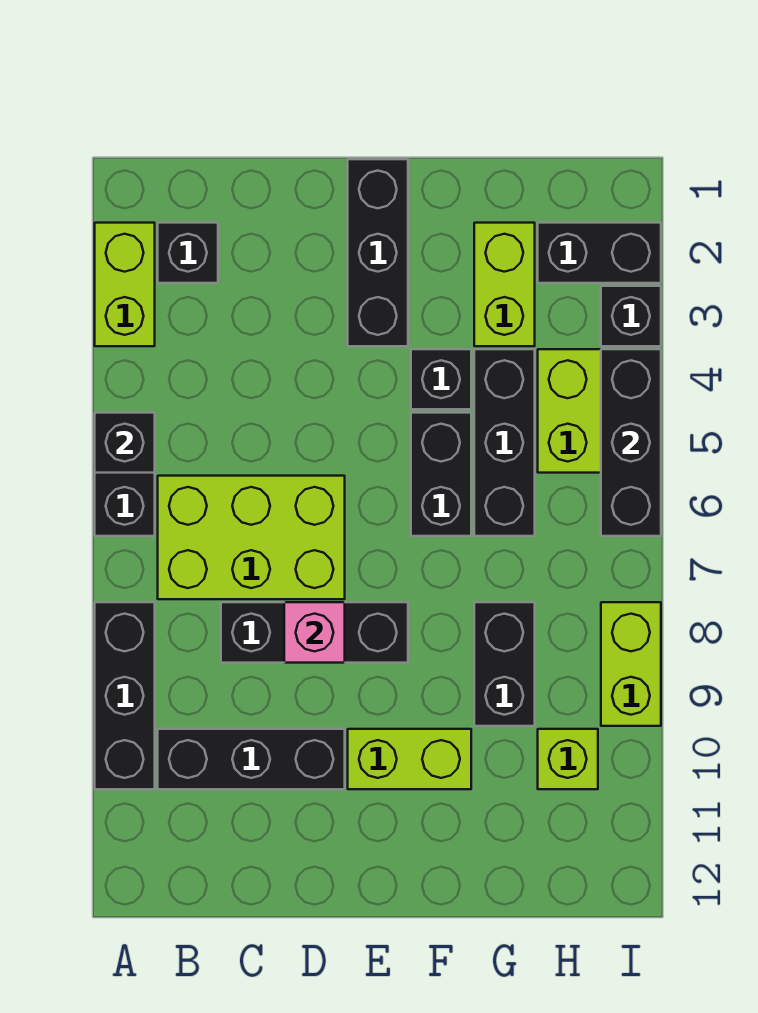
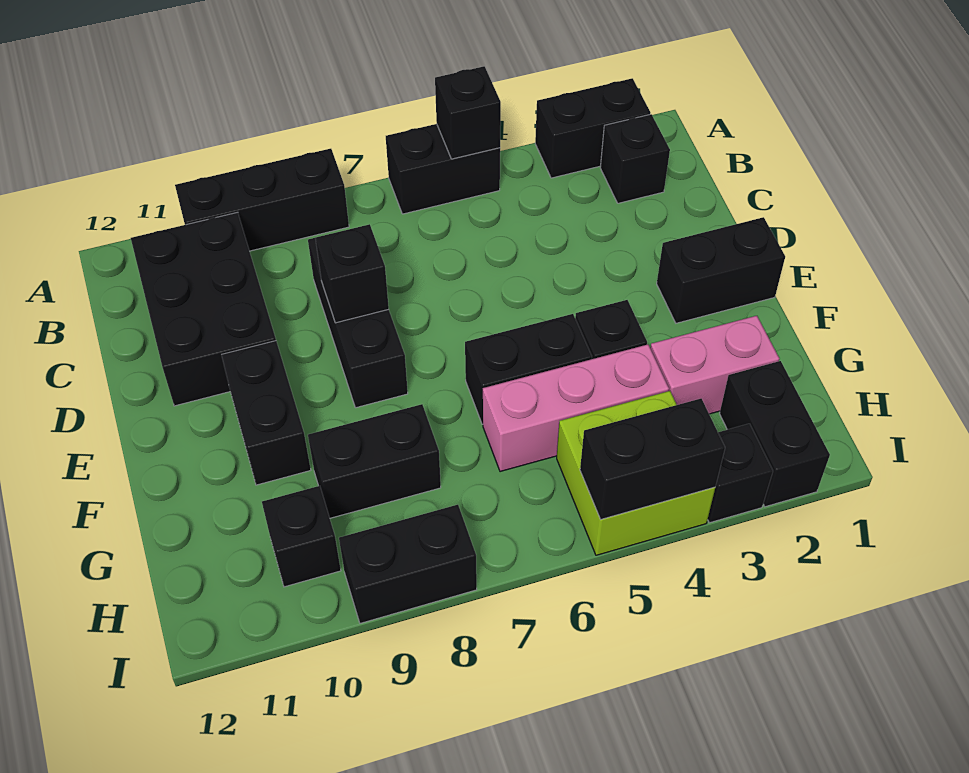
lime 1x2 brick [95,223,155,346] -> black 1x2 brick [535,78,651,178]
lime 2x3 brick [158,476,345,599] -> none
black 1x3 brick [158,729,345,789] -> black 2x3 brick [131,212,276,406]
pink 1x1 brick [284,602,345,663] -> black 1x1 brick [315,224,389,323]
black 1x3 brick [348,159,408,346] -> black 1x2 brick [657,217,785,323]
lime 1x2 brick [348,729,471,789] -> black 1x2 brick [222,341,311,485]
lime 1x2 brick [474,223,535,346] -> pink 1x2 brick [650,316,779,414]
black 1x3 brick [474,349,535,536] -> pink 1x3 brick [483,344,669,472]
lime 1x1 brick [538,729,598,789] -> black 1x1 brick [262,486,341,587]
black 1x3 brick [601,349,661,536] -> black 1x2 brick [580,399,725,519]
lime 1x2 brick [601,602,661,726] -> black 1x2 brick [339,505,477,623]

